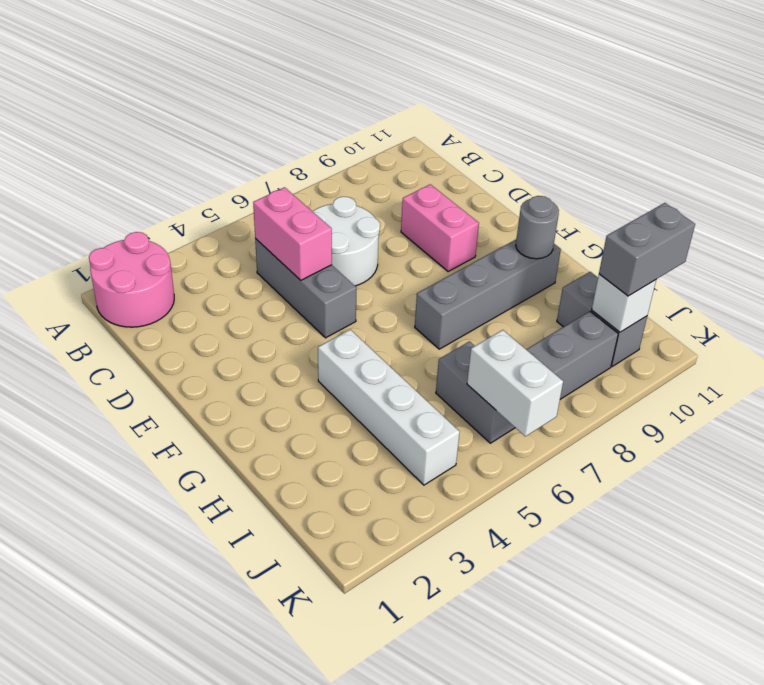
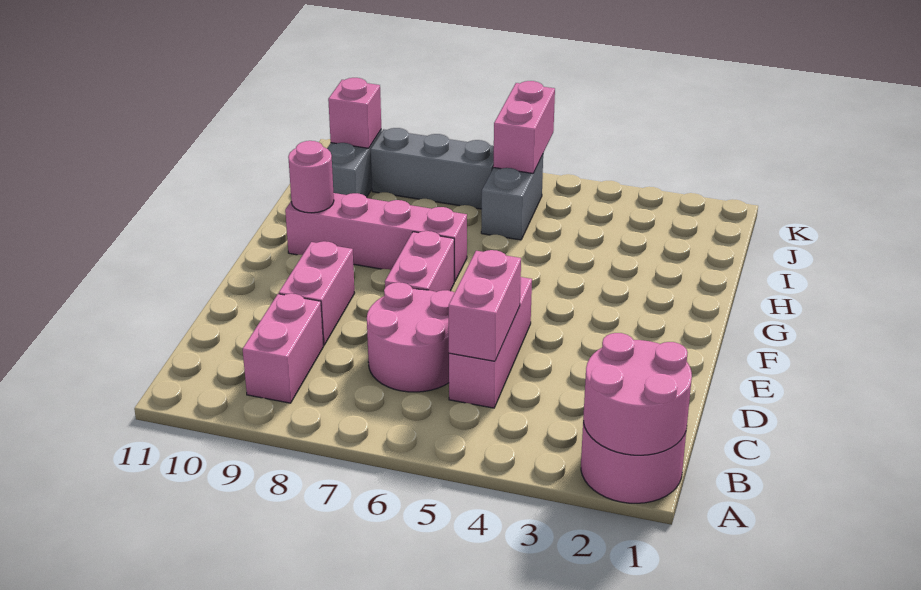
none -> pink 2x2 round brick [583,333,692,455]
none -> pink 1x2 brick [243,294,324,403]
grey 1x3 brick [255,239,356,338] -> pink 1x3 brick [449,277,532,408]
white 2x2 round brick [313,197,380,286] -> pink 2x2 round brick [367,282,455,392]
none -> pink 1x2 brick [385,231,454,292]
white 1x4 brick [318,330,460,485] -> none
grey 1x4 brick [415,240,561,349] -> pink 1x4 brick [285,193,467,281]
grey 1x1 round brick [516,196,559,259] -> pink 1x1 round brick [288,141,334,213]
white 1x2 brick [467,330,563,436] -> pink 1x2 brick [493,81,555,173]
white 1x1 brick [592,274,656,332] -> pink 1x1 brick [328,78,381,148]
grey 1x2 brick [599,203,695,296] -> none

